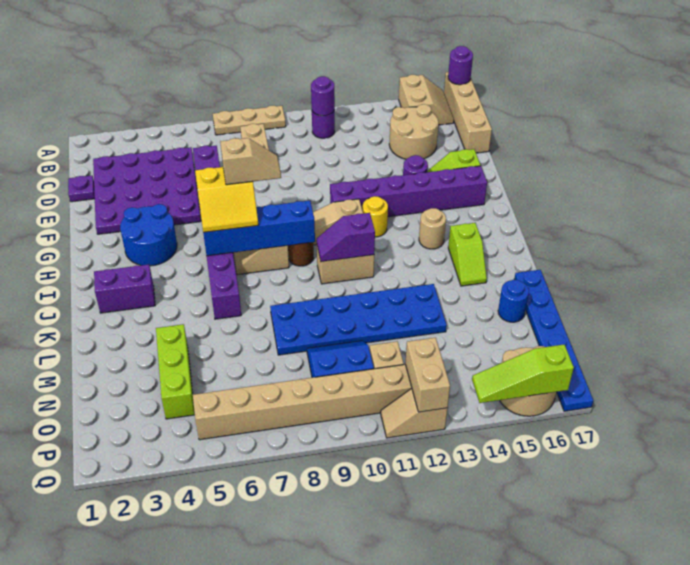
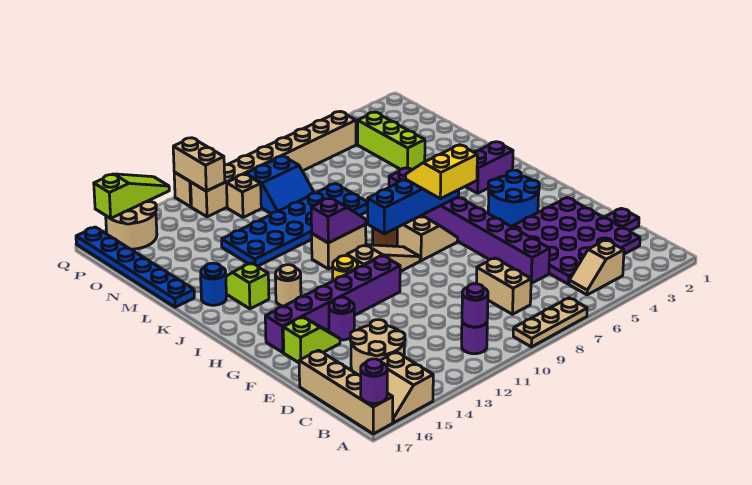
tan 1x2 slope [220,138,281,185] -> tan 1x2 slope moved to [569,240,624,295]
blue 1x1 round brick [498,280,529,322] -> blue 1x1 round brick moved to [201,263,226,305]

